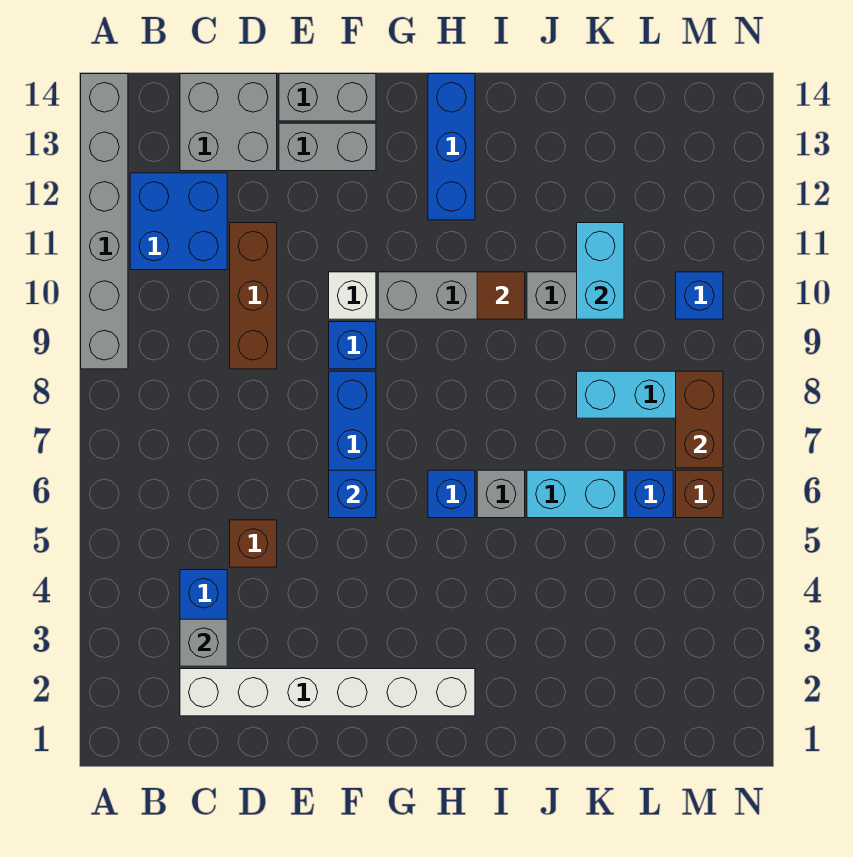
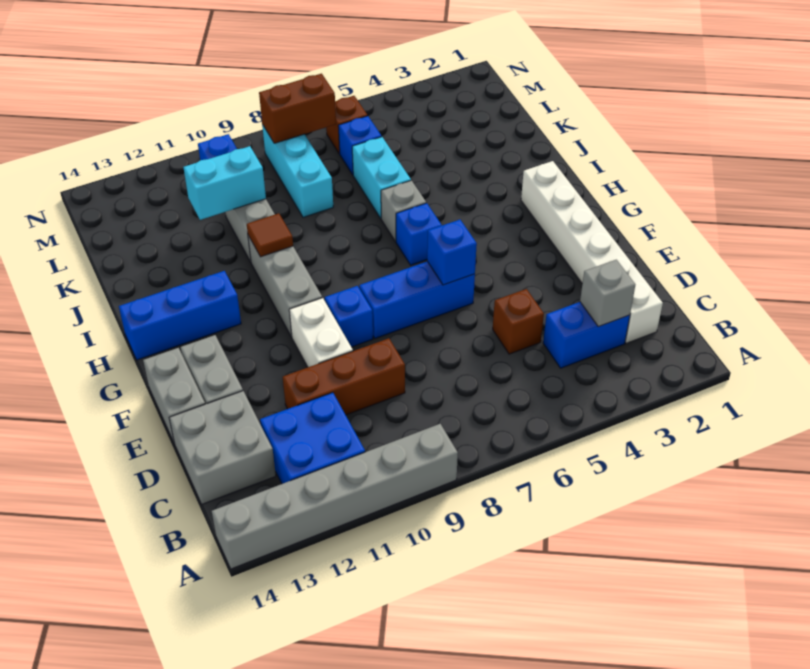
white 1x1 brick [329,272,376,319] -> white 1x2 brick [289,298,353,367]

